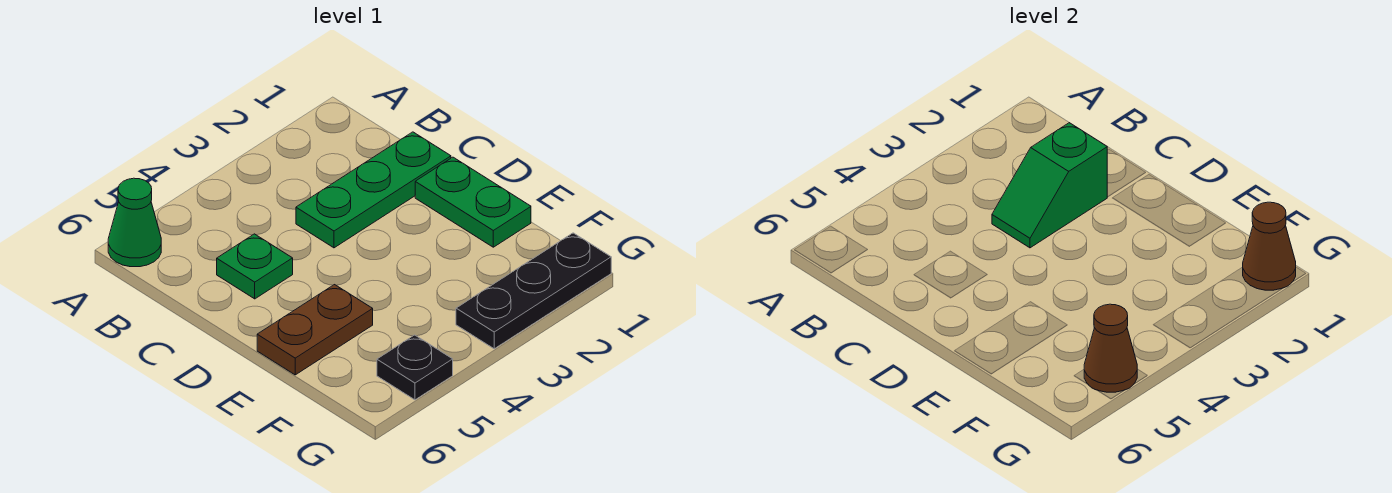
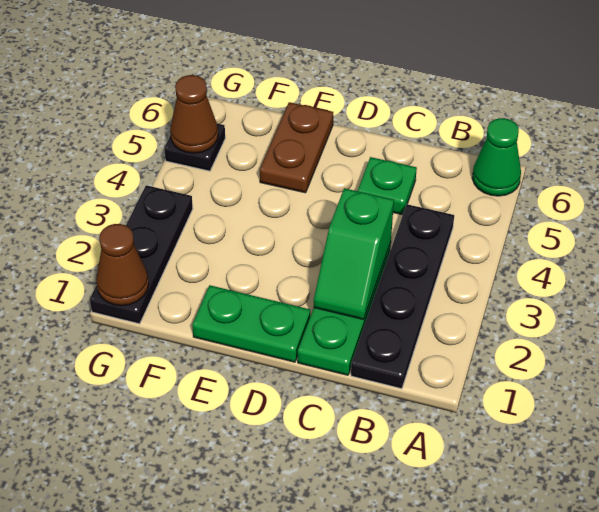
none -> black 1x4 plate [351,204,454,389]
green 1x2 slope [992,123,1107,248] -> green 1x2 slope turned to [314,188,394,320]

